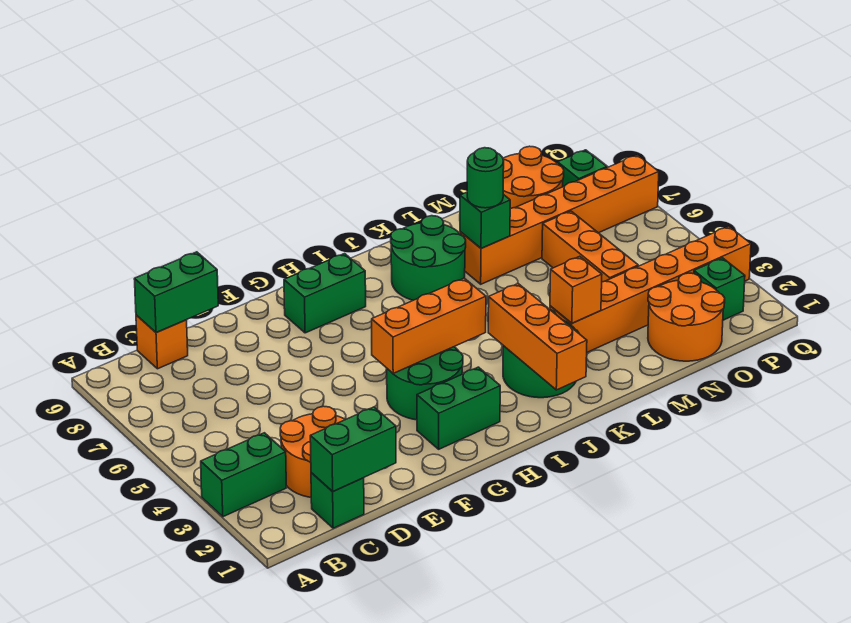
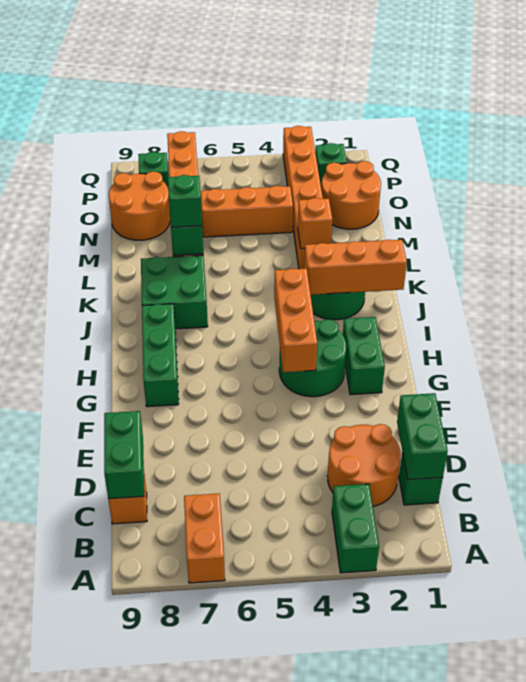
none -> orange 1x2 brick [184,493,225,583]
green 1x2 brick [284,254,366,333] -> green 1x3 brick [142,304,179,407]
green 2x2 round brick [391,216,466,300] -> green 2x2 brick [141,255,208,329]
green 1x1 round brick [467,148,504,208] -> green 1x1 brick [168,175,202,227]

